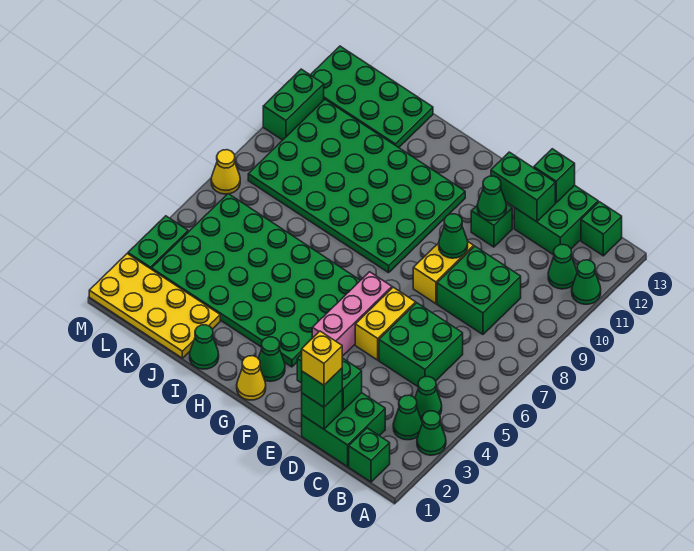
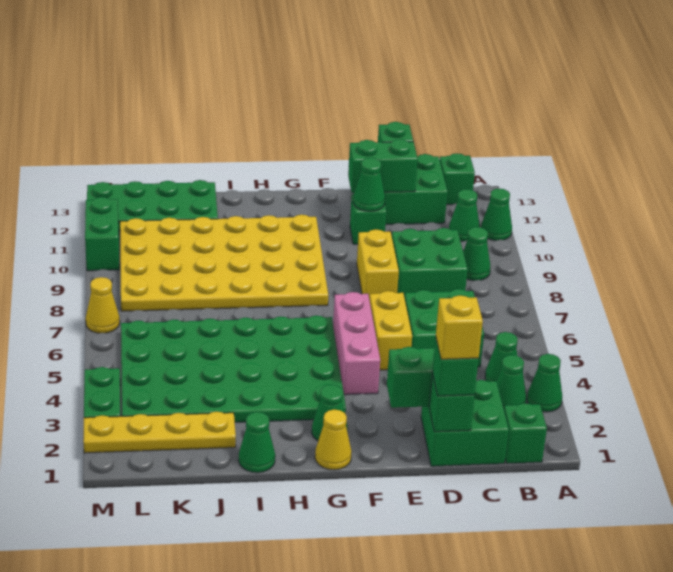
green 1x1 cone [439,214,468,258] -> green 1x1 cone moved to [463,227,490,281]
green 4x6 plate [248,99,465,273] -> yellow 4x6 plate [120,215,328,311]
yellow 2x4 plate [89,254,220,358] -> yellow 1x4 plate [83,412,236,453]

